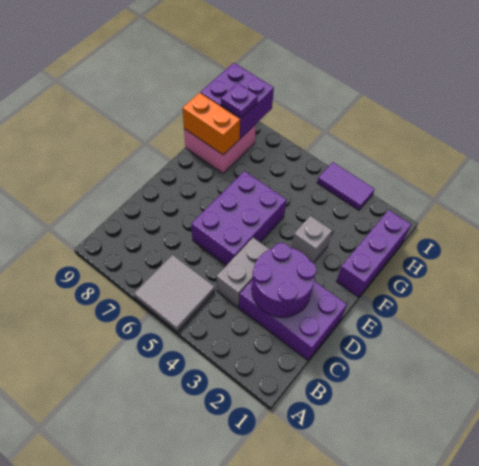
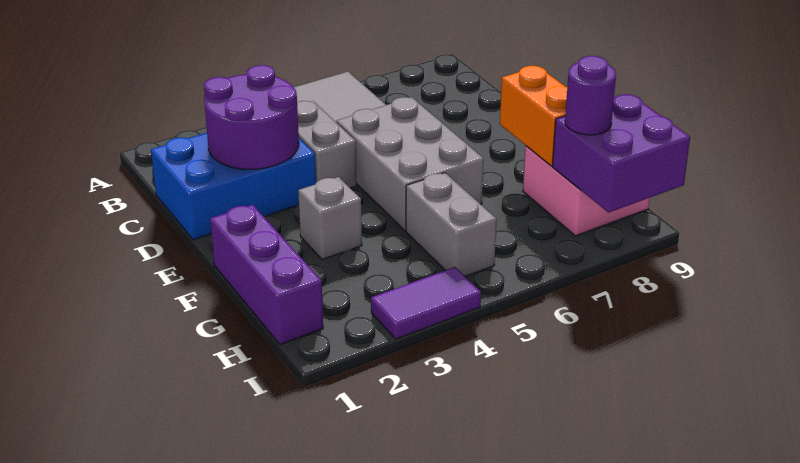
purple 2x3 brick [239,279,347,360] -> blue 2x3 brick [151,133,316,240]
purple 2x3 brick [191,171,287,265] -> grey 2x3 brick [336,97,484,231]
none -> grey 1x2 brick [406,173,497,276]
orange 1x2 brick [183,93,240,155] -> orange 1x2 brick turned to [500,66,567,166]
purple 1x1 plate [221,83,258,118] -> purple 1x1 round brick [565,56,616,135]

